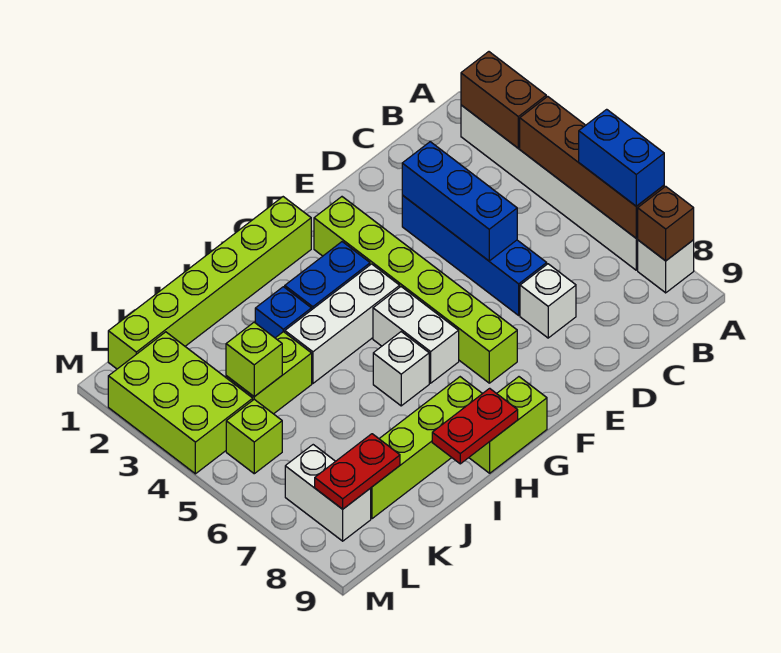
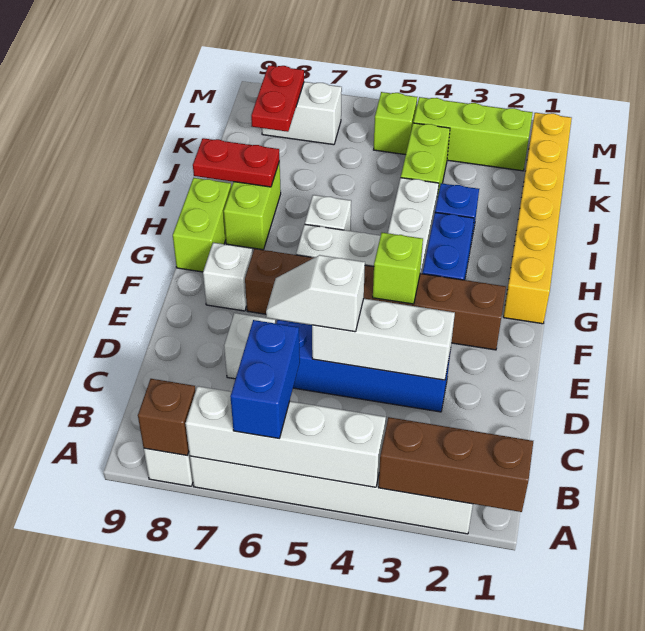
brown 1x2 brick [461,52,546,148] -> brown 1x3 brick [378,417,533,512]
brown 1x4 brick [520,96,664,238] -> white 1x4 brick [185,386,386,487]
blue 1x2 brick [579,109,664,206] -> blue 1x2 brick turned to [230,320,300,438]
blue 1x3 brick [402,142,517,261] -> white 1x3 brick [312,299,455,380]
none -> white 1x2 slope [266,255,365,332]
lime 1x6 brick [314,197,517,383] -> brown 1x6 brick [245,249,506,350]
none -> white 1x1 brick [203,243,252,311]
lime 1x6 brick [108,197,311,369] -> yellow 1x6 brick [503,113,572,324]
lime 1x4 brick [371,377,482,519] -> lime 1x2 brick [224,161,281,250]
red 1x2 plate [432,388,518,464] -> red 1x2 plate turned to [193,138,280,187]
lime 1x1 brick [226,322,282,397] -> lime 1x1 brick moved to [373,233,423,304]
lime 2x3 brick [108,332,253,474] -> lime 1x3 brick [413,97,533,171]

